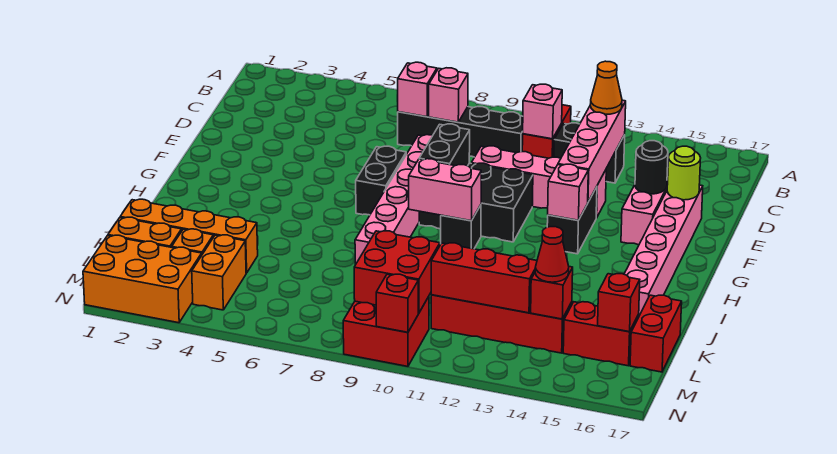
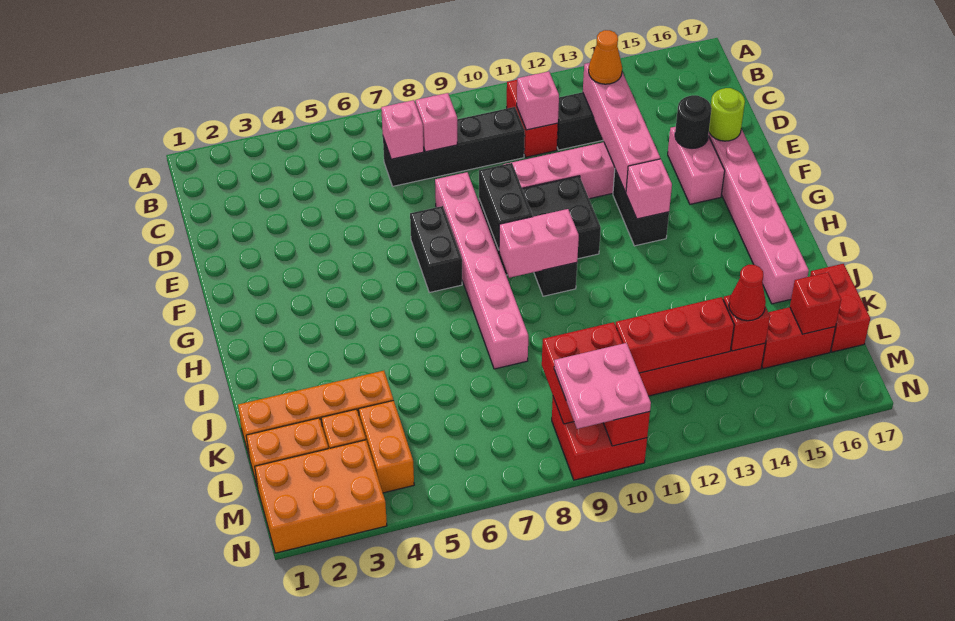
none -> pink 2x2 plate [554,343,651,429]

